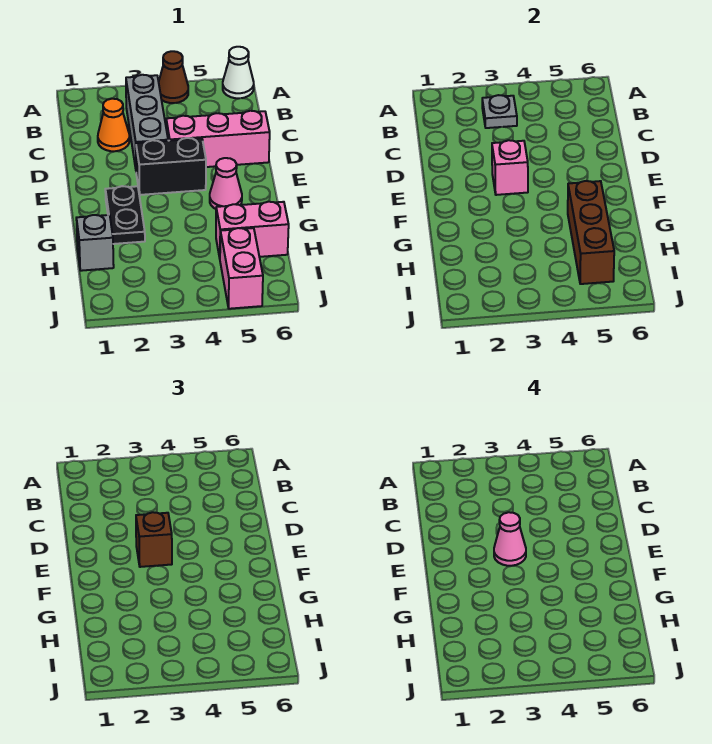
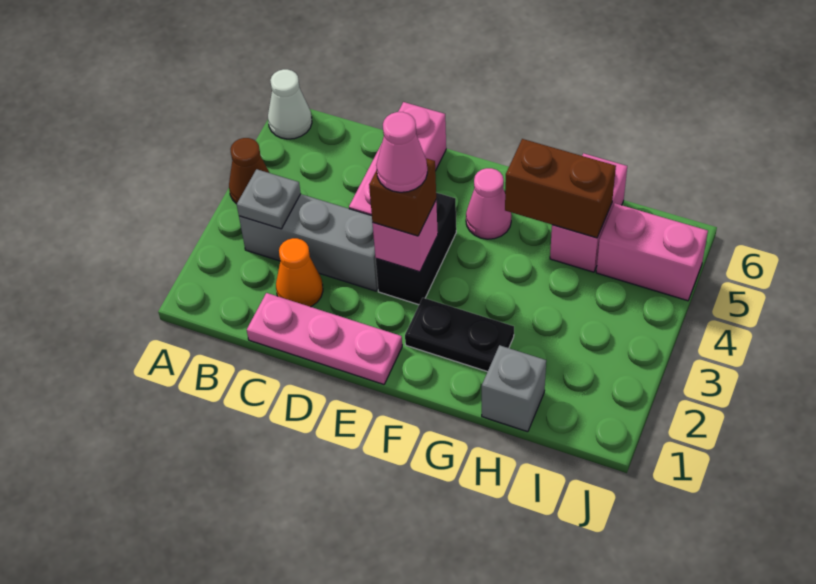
none -> pink 1x3 plate [247,293,402,384]
brown 1x3 brick [568,181,614,284] -> brown 1x2 brick [505,139,616,238]

